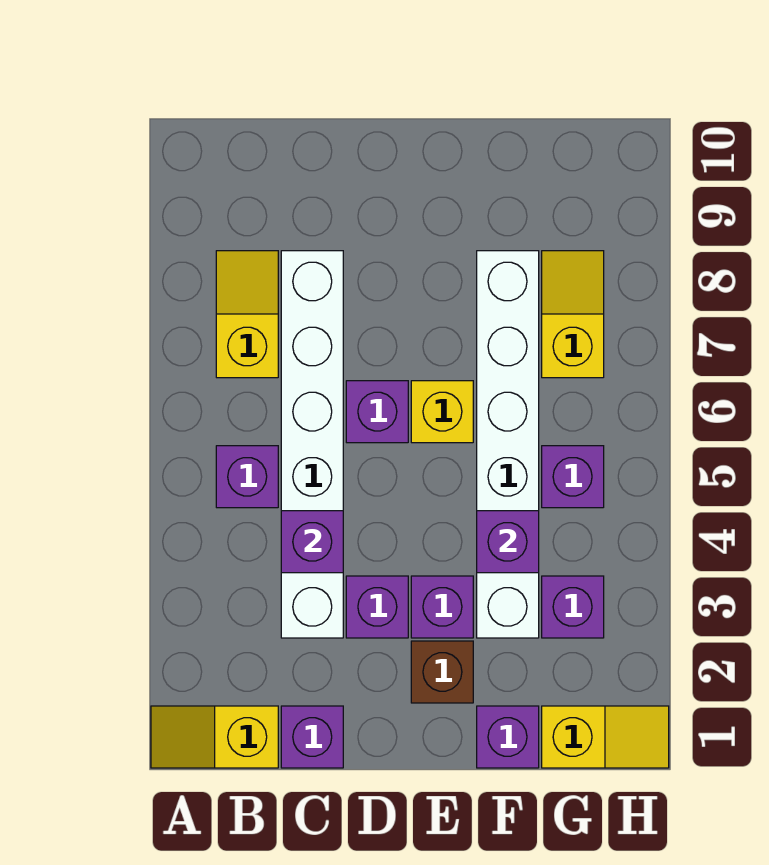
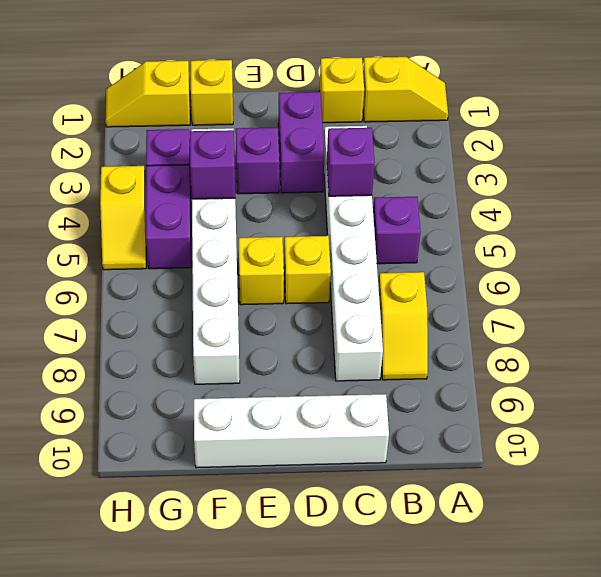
purple 1x1 brick [281,706,343,768] -> yellow 1x1 brick [319,57,364,123]
none -> white 1x4 brick [194,394,389,468]
purple 1x1 brick [346,576,408,638] -> purple 1x2 brick [278,92,324,193]
purple 1x1 brick [346,381,408,443] -> yellow 1x1 brick [284,236,331,304]
brown 1x1 brick [411,641,473,703] -> none
purple 1x1 brick [477,706,539,768] -> yellow 1x1 brick [191,60,233,125]
purple 1x1 brick [542,446,604,508] -> purple 1x2 brick [146,165,192,269]
yellow 1x2 slope [542,251,604,378] -> yellow 1x2 slope moved to [100,166,146,270]

